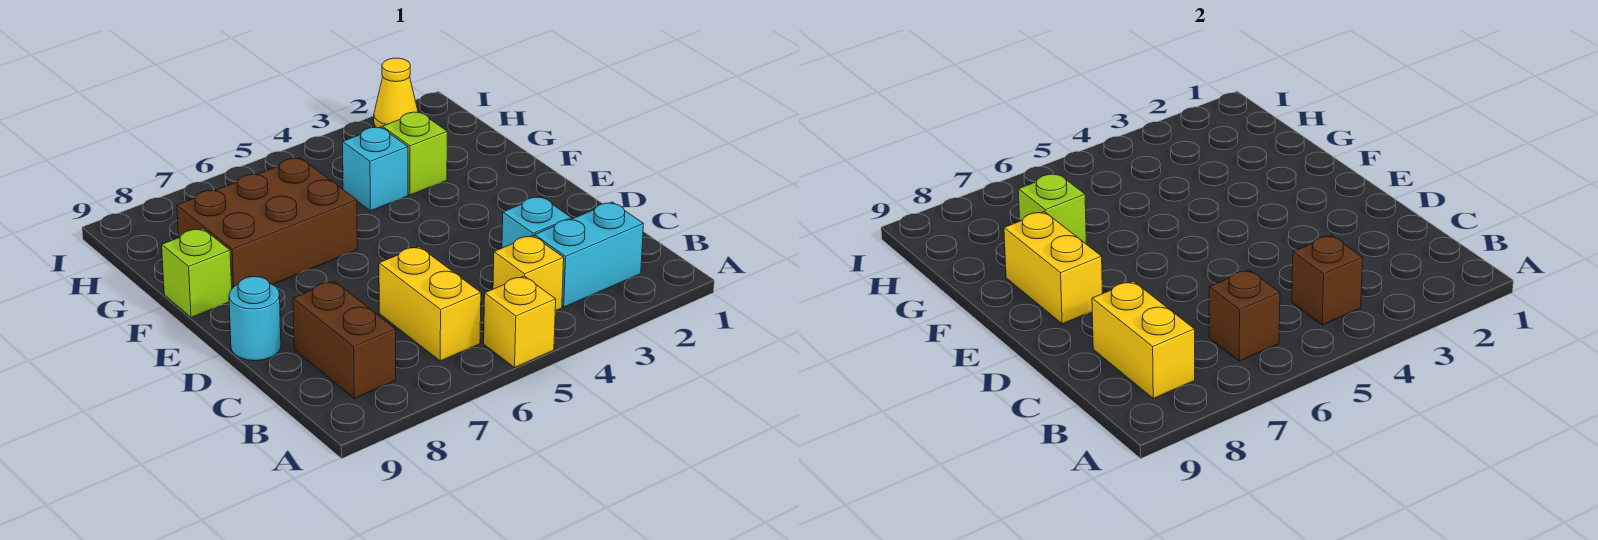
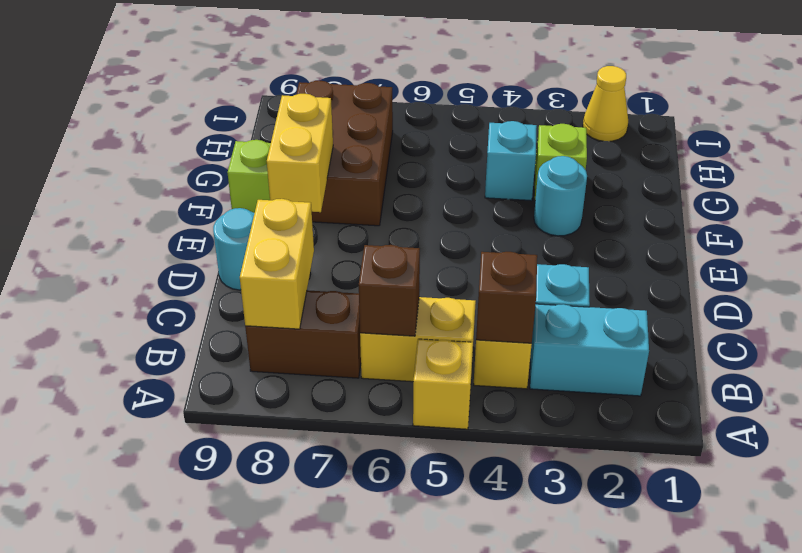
yellow 1x2 brick [379,247,481,361] -> yellow 1x2 brick turned to [360,297,476,382]
brown 1x2 brick [293,281,396,398] -> brown 1x2 brick turned to [245,290,361,378]
none -> cyan 1x1 round brick [534,156,587,236]
brown 2x3 brick [177,158,357,288] -> brown 2x3 brick turned to [296,81,393,226]
lime 1x1 brick [1018,174,1086,244] -> none

